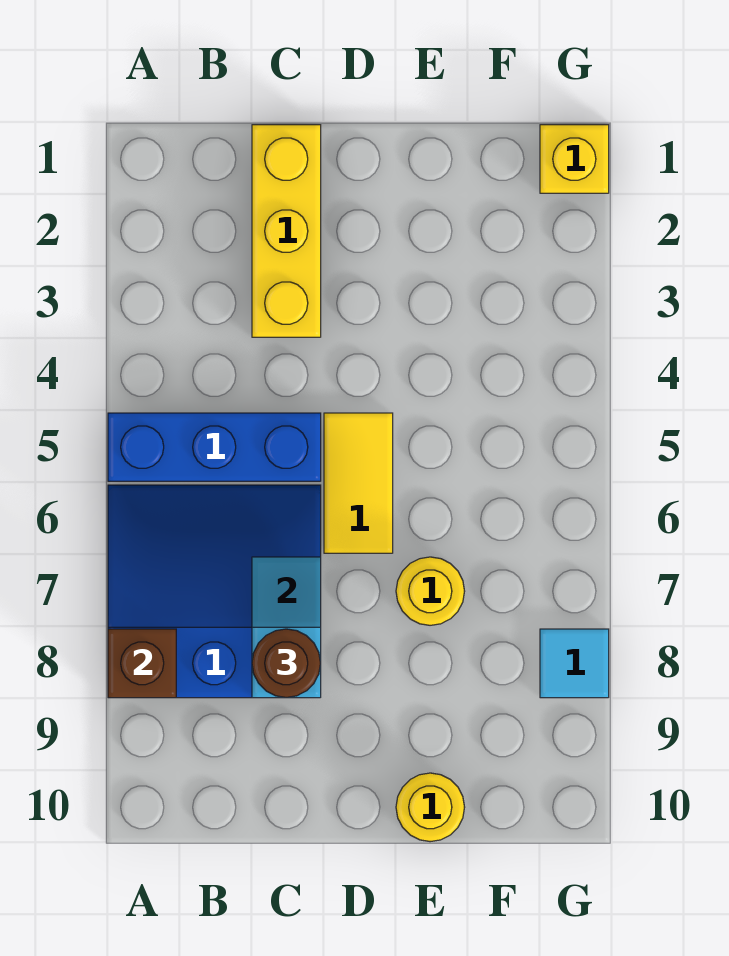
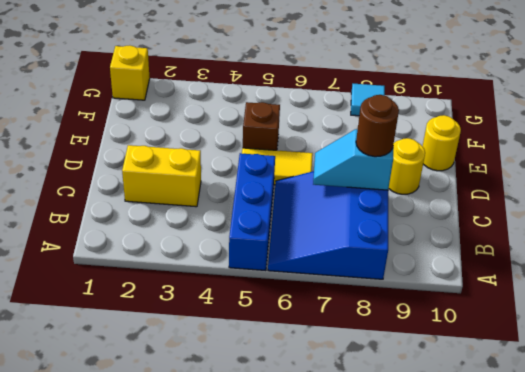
brown 1x1 brick [108,629,176,698] -> brown 1x1 brick moved to [243,102,280,150]
yellow 1x3 brick [252,125,321,337] -> yellow 1x2 brick [122,145,201,207]
yellow 1x1 round brick [396,557,465,625] -> yellow 1x1 round brick moved to [389,138,425,194]

